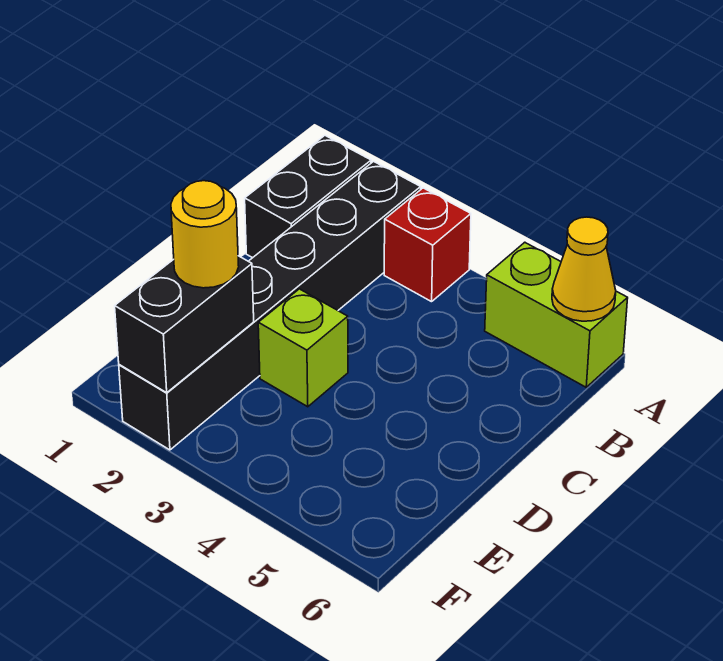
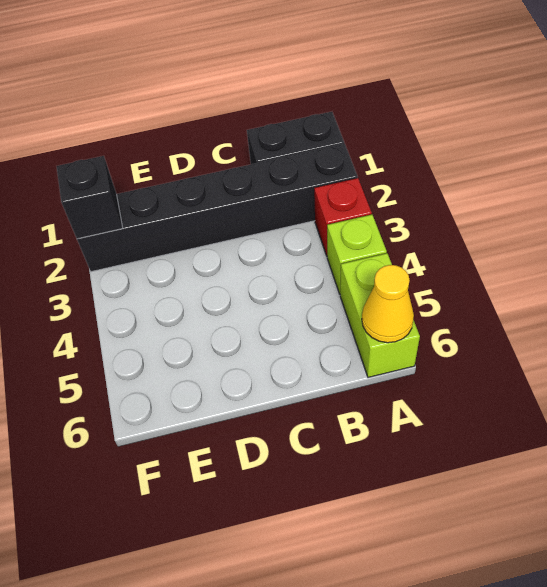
lime 1x1 brick [258,289,348,407] -> lime 1x1 brick moved to [327,215,387,294]
black 1x2 brick [115,256,254,393] -> black 1x1 brick [57,156,122,239]
yellow 1x1 round brick [171,181,239,288] -> none

